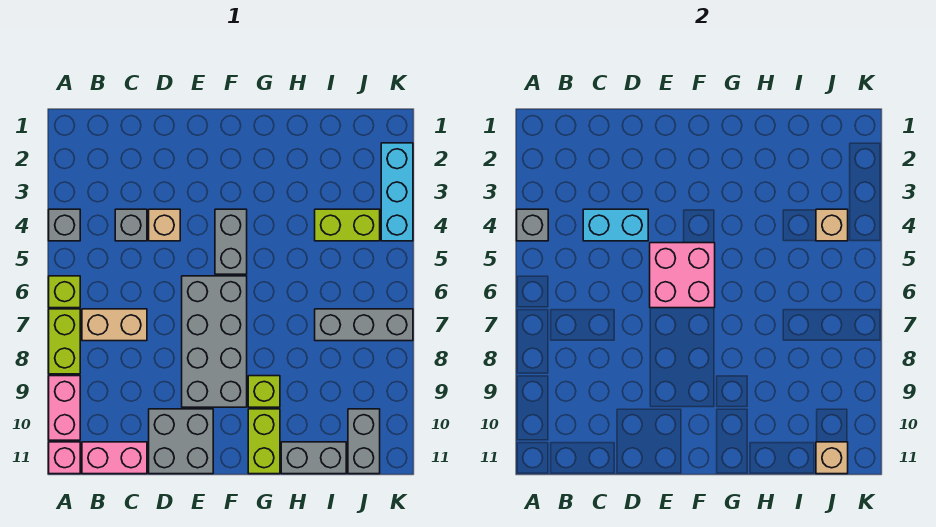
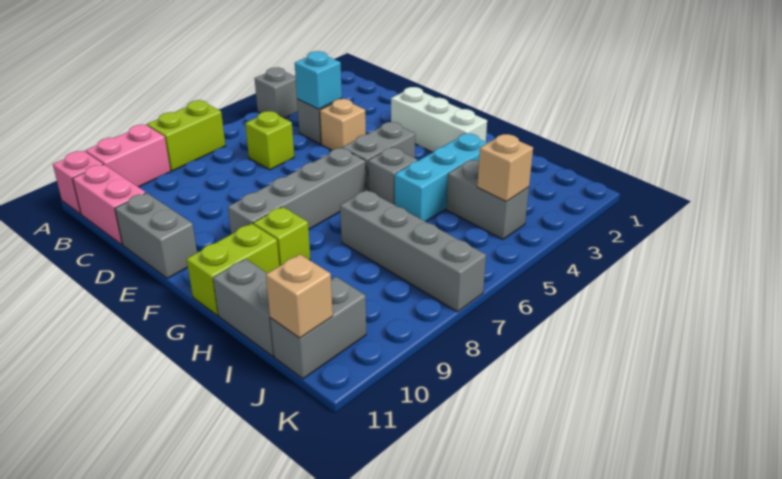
grey 1x1 brick [517,209,548,241] -> grey 1x1 brick moved to [368,147,418,205]
lime 1x1 brick [49,276,80,308] -> lime 1x1 brick moved to [245,111,294,170]
tan 1x2 brick [82,309,147,341] -> none
cyan 1x2 brick [583,209,648,241] -> cyan 1x1 brick [295,51,342,109]
grey 2x2 brick [149,409,213,474] -> grey 1x2 brick [115,193,197,278]
none -> white 1x3 brick [391,87,487,152]
pink 2x2 brick [650,243,715,308] -> none
grey 2x4 brick [182,276,247,407] -> grey 1x4 brick [228,148,366,234]
lime 1x2 brick [315,209,380,241] -> grey 1x2 brick [446,160,529,239]
grey 1x3 brick [315,309,413,341] -> grey 1x4 brick [340,190,486,312]
cyan 1x3 brick [381,143,413,241] -> cyan 1x3 brick moved to [395,134,487,222]

